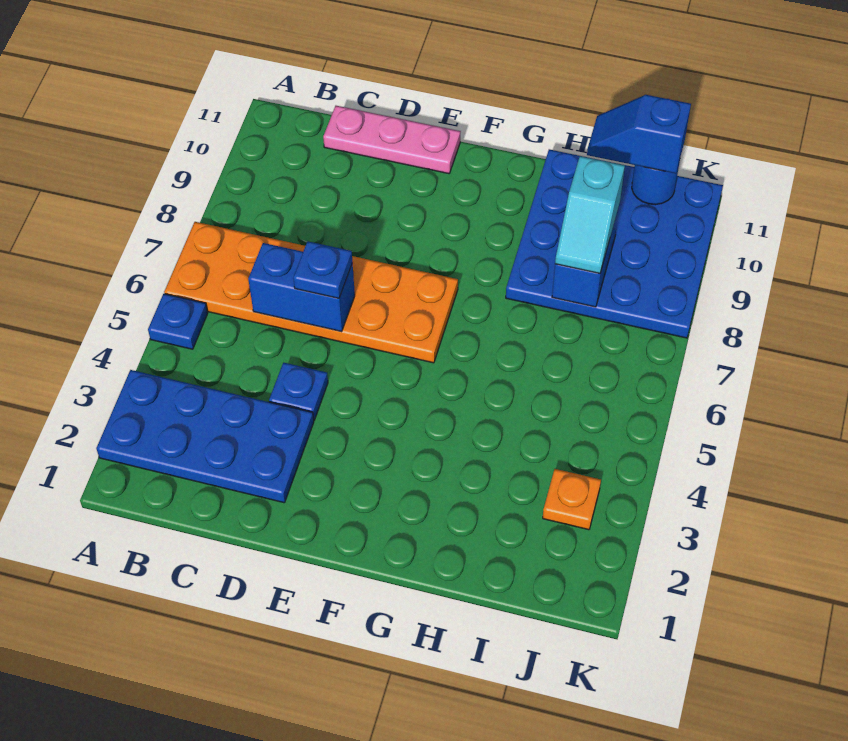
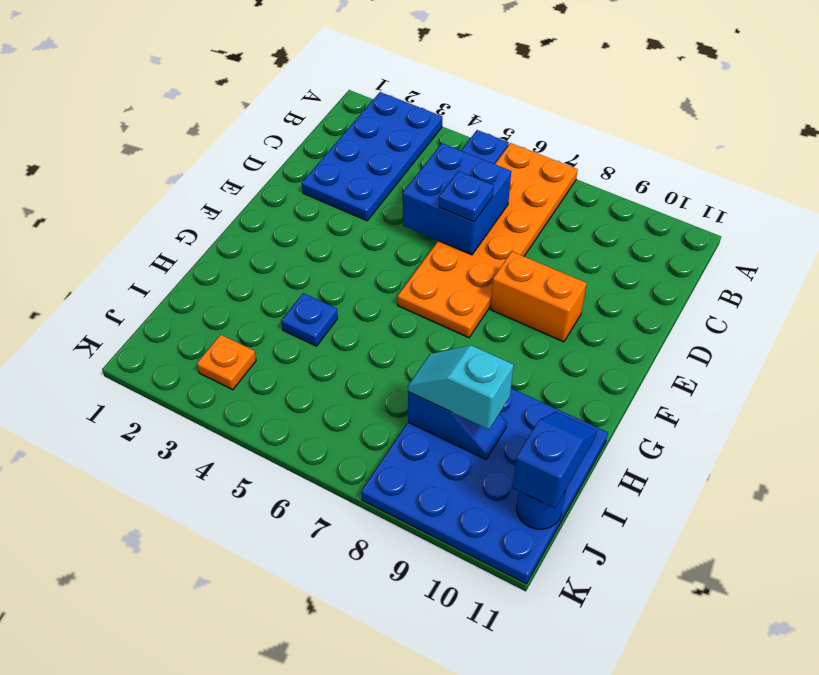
blue 1x2 brick [248,243,355,332] -> blue 2x2 brick [403,143,511,255]
pink 1x3 plate [323,106,461,174] -> none
blue 1x1 plate [269,363,328,420] -> blue 1x1 plate moved to [281,293,338,346]
none -> orange 1x2 brick [491,252,587,342]

